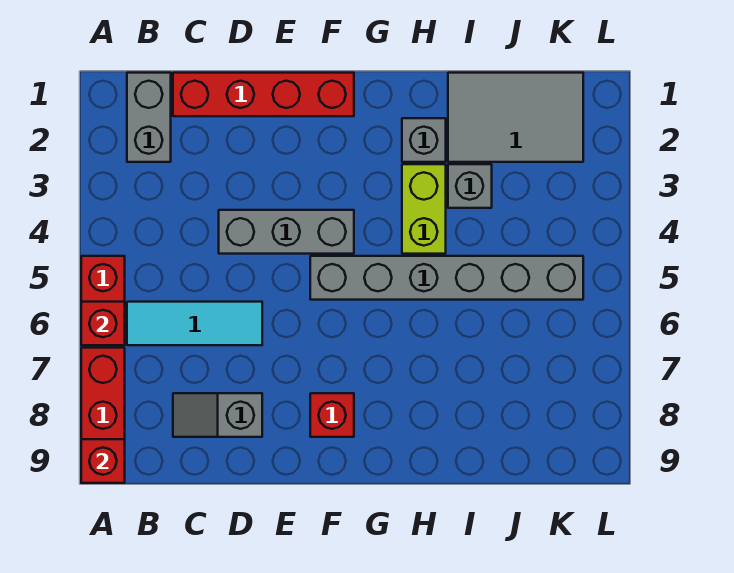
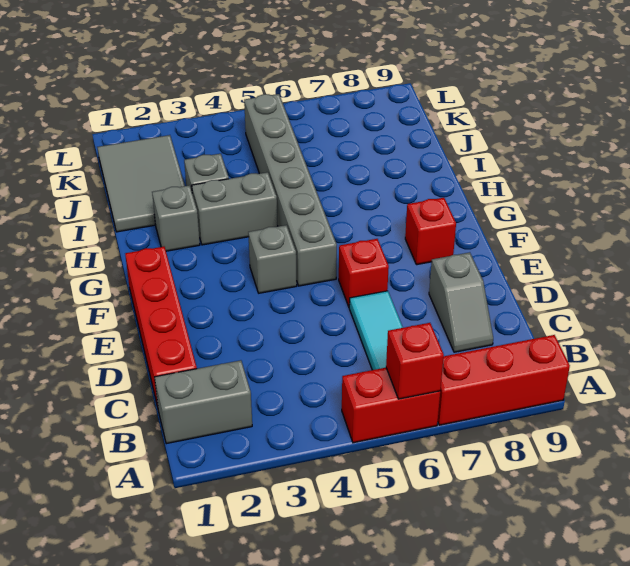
red 1x1 brick [81,439,125,483] -> red 1x1 brick moved to [339,239,389,307]
grey 1x3 brick [219,210,354,254] -> grey 1x1 brick [248,225,297,293]
lime 1x2 brick [402,164,446,254] -> grey 1x2 brick [192,172,278,245]

